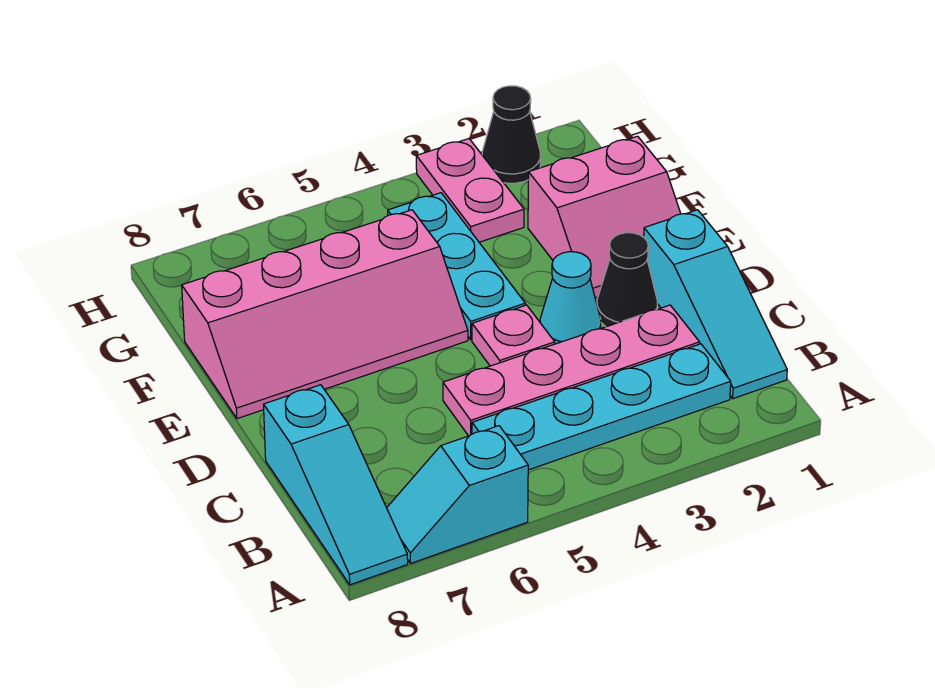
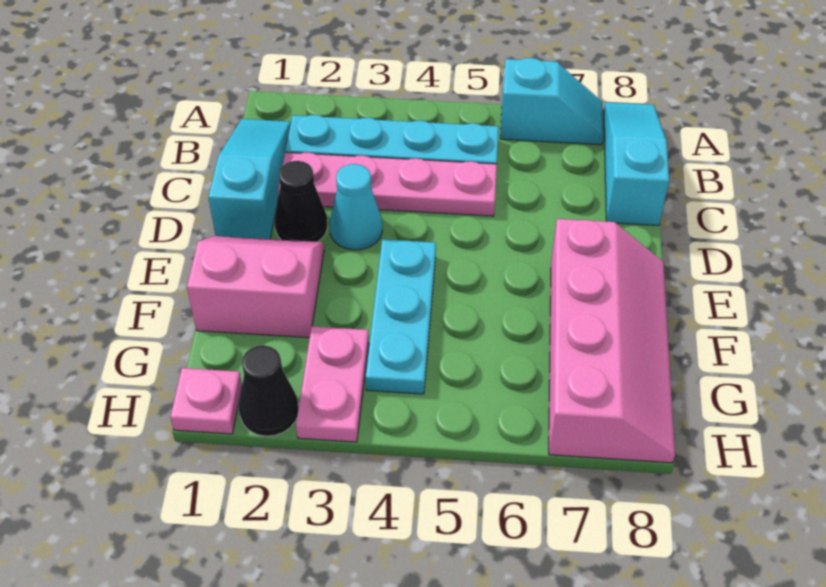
pink 1x1 plate [472,305,555,366] -> pink 1x1 plate moved to [170,368,242,434]
pink 2x4 slope [182,210,468,419] -> pink 2x4 slope turned to [549,219,675,463]

